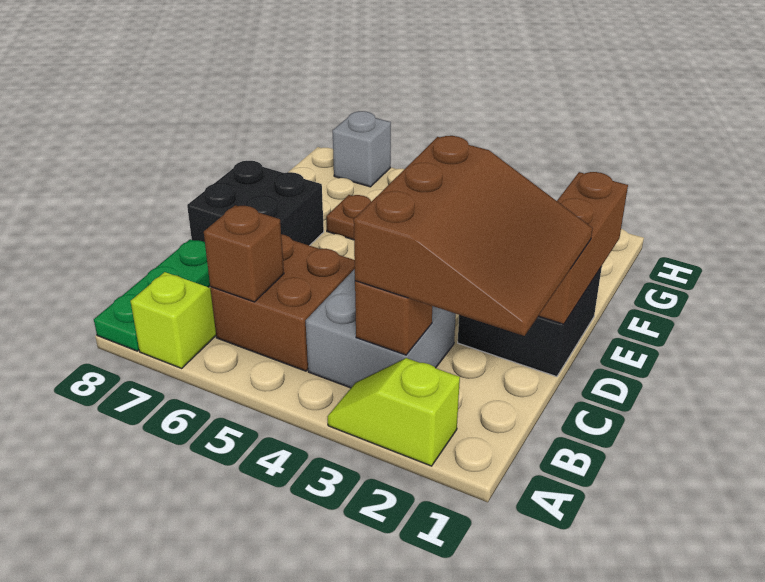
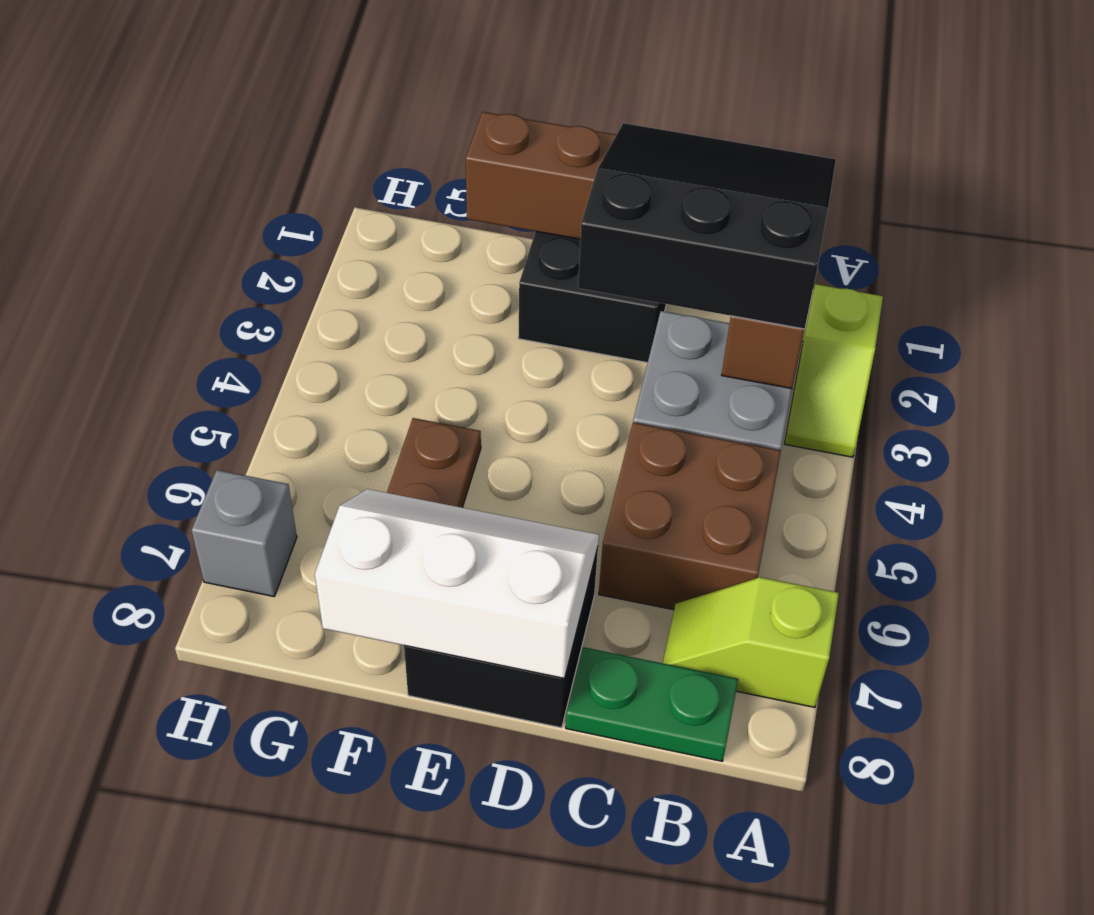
green 1x3 plate [94,239,210,351] -> green 1x2 plate [566,647,738,761]
brown 3x3 slope [354,136,593,336] -> black 3x3 slope [578,123,836,329]
brown 1x1 brick [204,205,284,302] -> none
none -> white 2x3 slope [315,489,599,678]

